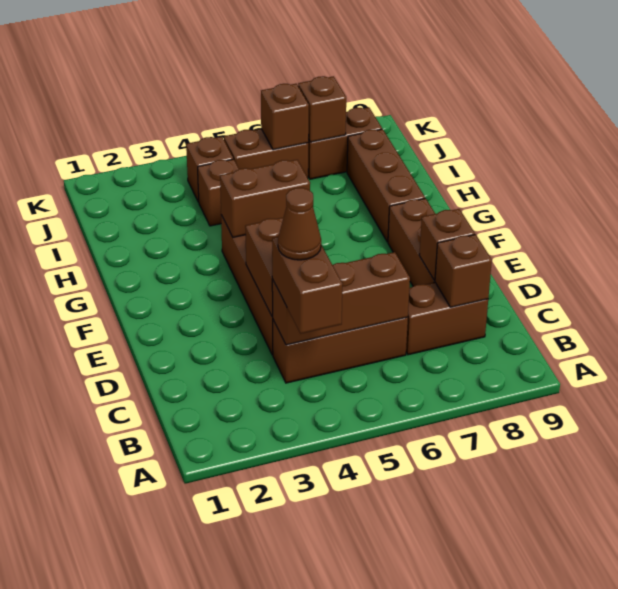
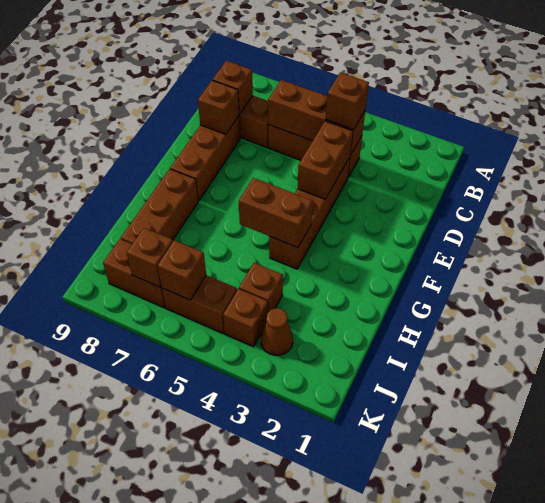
brown 1x2 brick [272,237,342,334] -> brown 1x1 brick [326,72,369,130]
brown 1x1 cone [278,188,321,260] -> brown 1x1 cone moved to [261,308,293,355]

